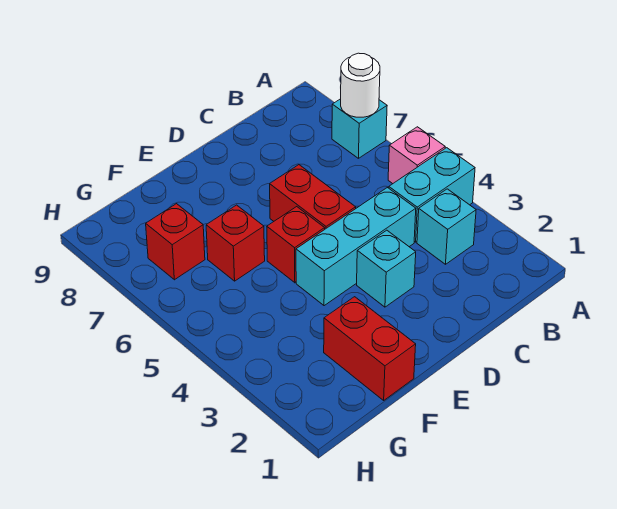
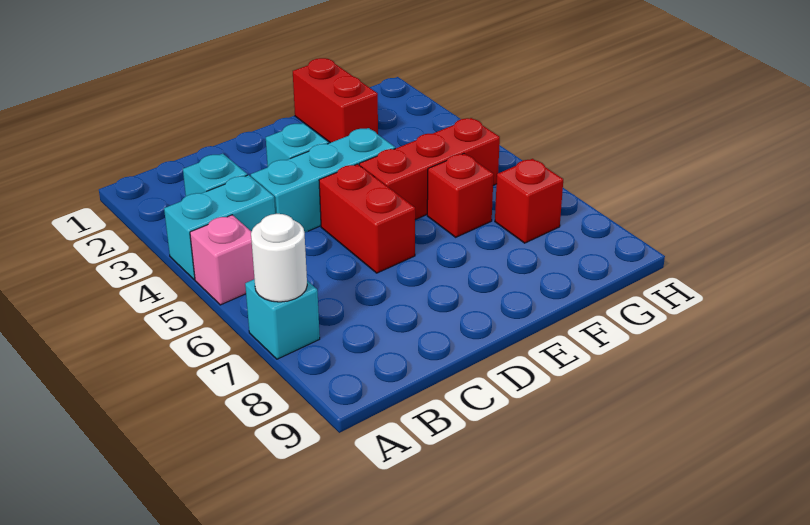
red 1x1 brick [267,207,325,283] -> red 1x3 brick [359,118,500,220]

